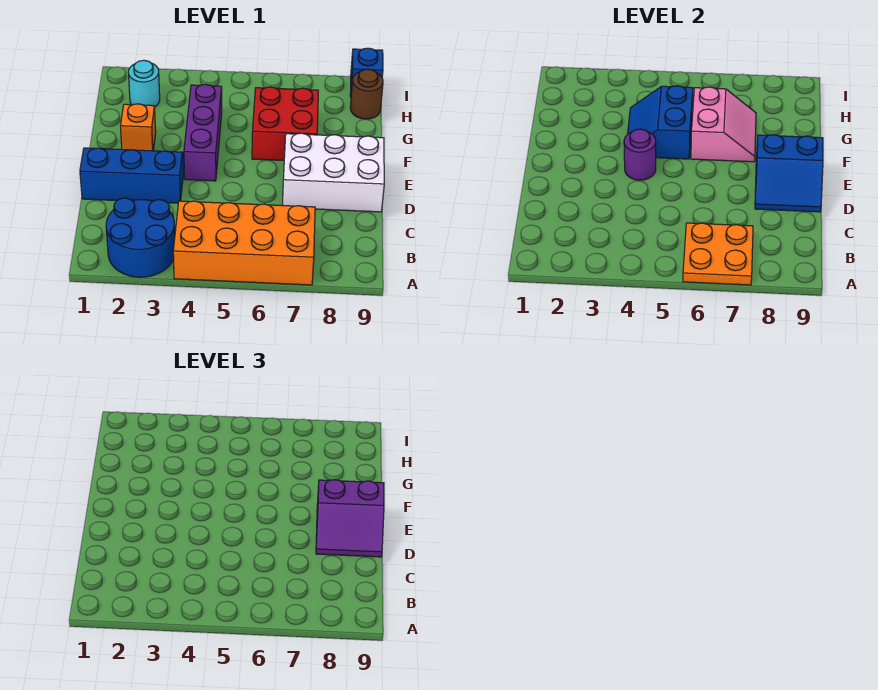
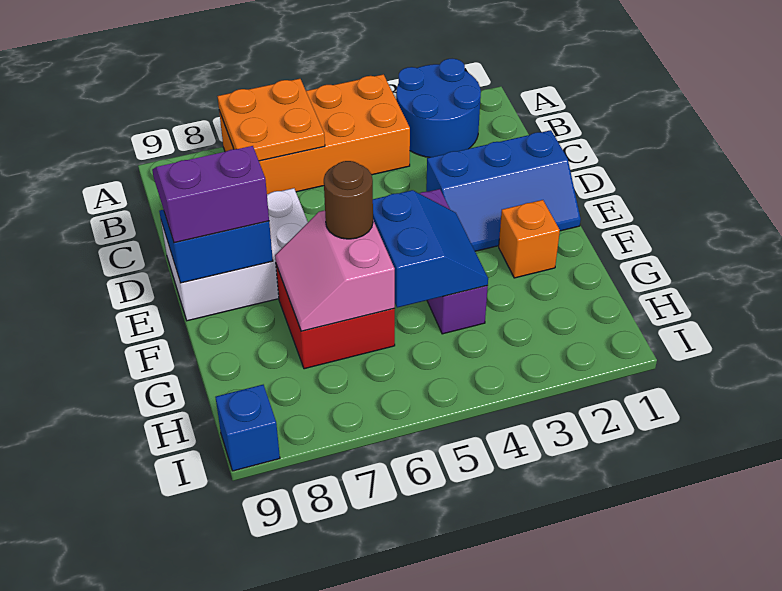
purple 1x1 round brick [624,129,656,180] -> none
cyan 1x1 round brick [128,60,160,107] -> none
brown 1x1 round brick [350,69,383,119] -> brown 1x1 round brick moved to [324,161,373,239]

